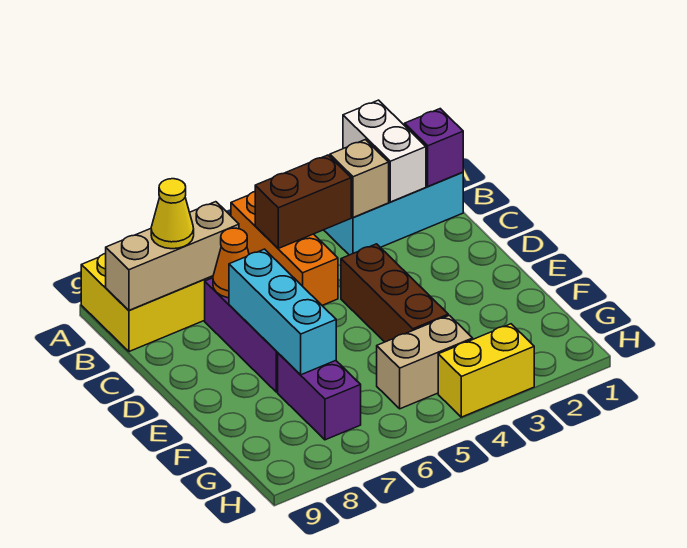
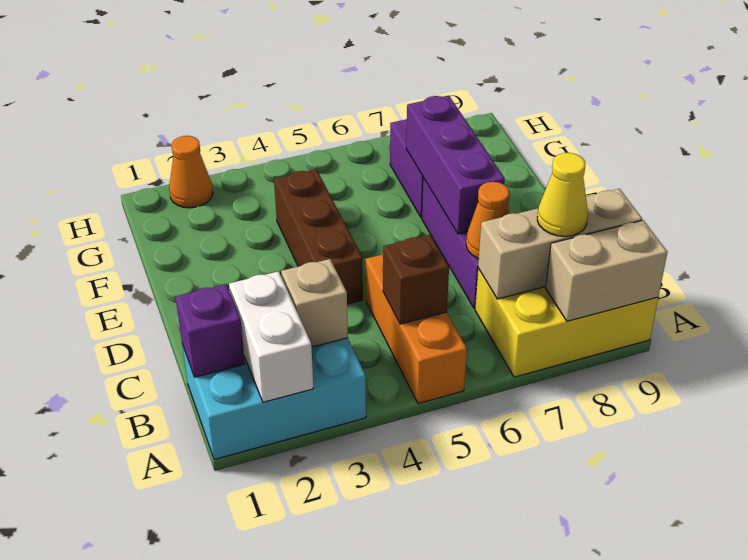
brown 1x2 brick [255,155,351,248] -> brown 1x1 brick [383,235,449,324]
cyan 1x3 brick [229,249,336,375] -> purple 1x3 brick [406,96,505,234]
tan 1x2 brick [377,315,473,409] -> tan 1x2 brick moved to [546,220,667,321]
none -> orange 1x1 cone [169,136,213,208]
yellow 1x2 brick [438,324,534,417] -> none

